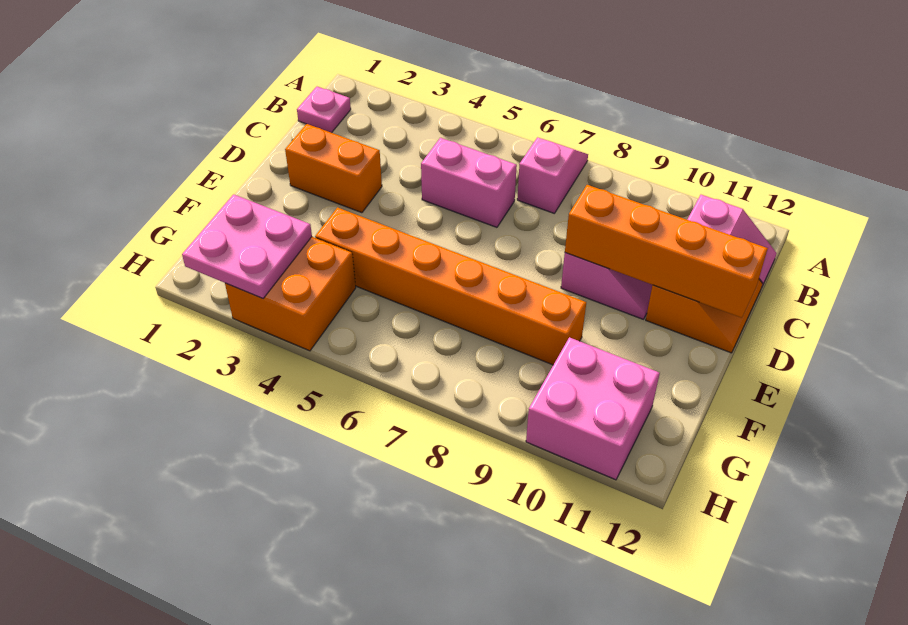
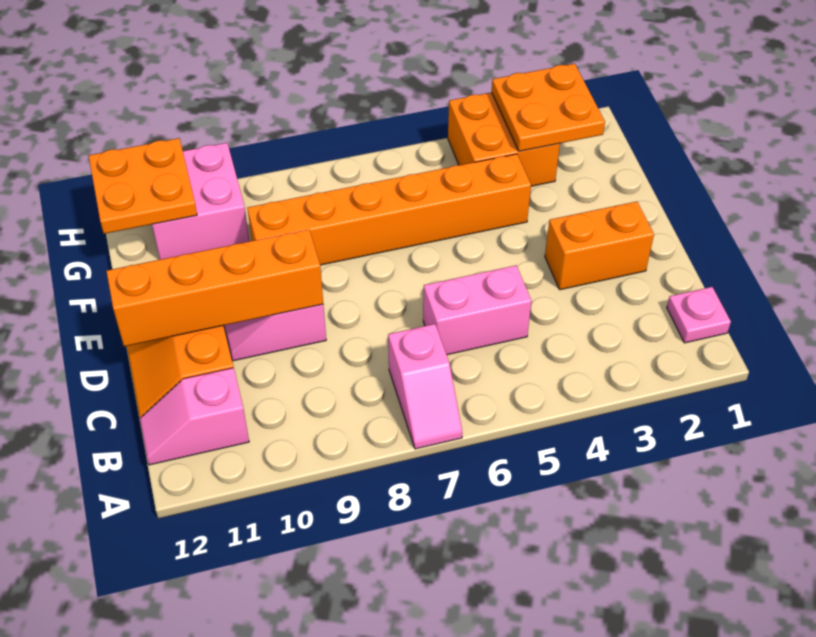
pink 2x2 plate [182,194,312,298] -> orange 2x2 plate [492,64,605,151]
none -> orange 2x2 plate [89,138,197,234]

